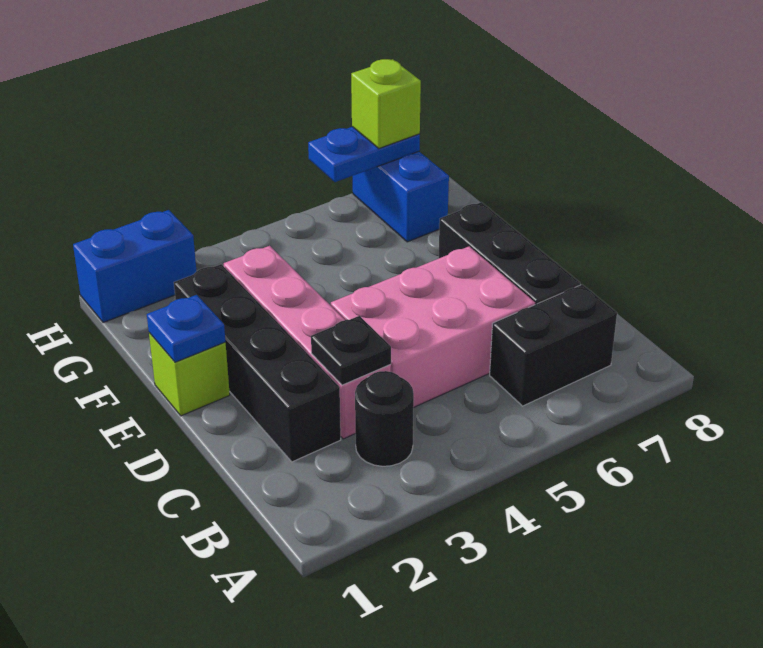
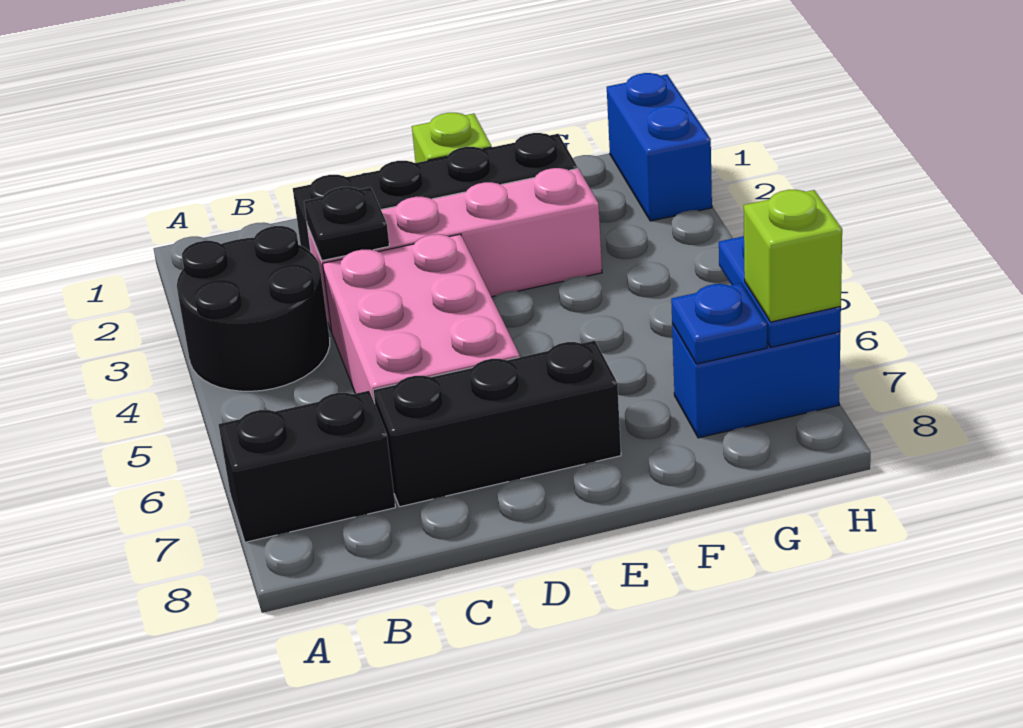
black 1x1 round brick [355,371,414,466] -> black 2x2 round brick [177,226,330,391]
black 1x2 brick [490,284,617,406] -> black 1x2 brick turned to [218,391,395,542]
blue 1x1 plate [147,295,225,362] -> blue 1x1 plate moved to [671,283,767,364]

